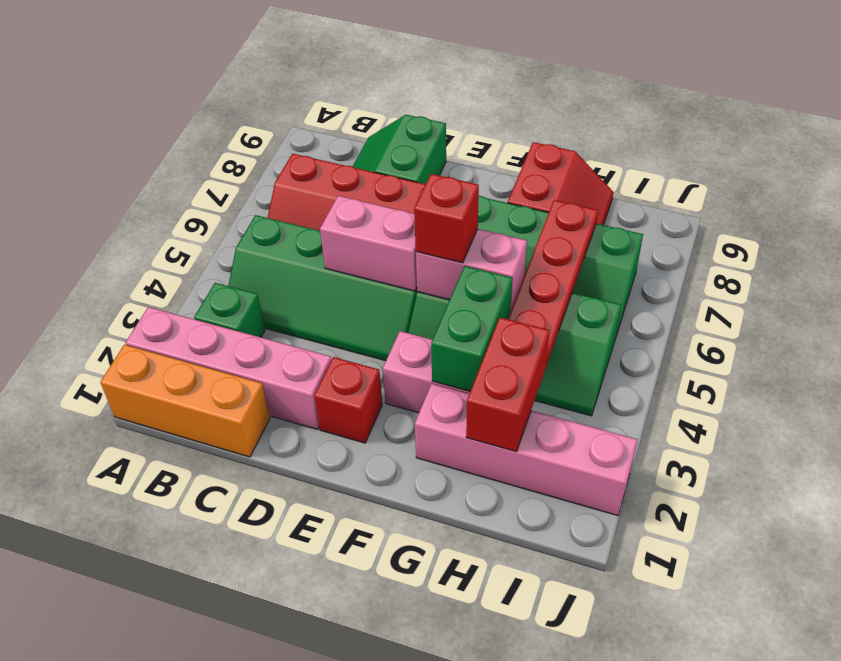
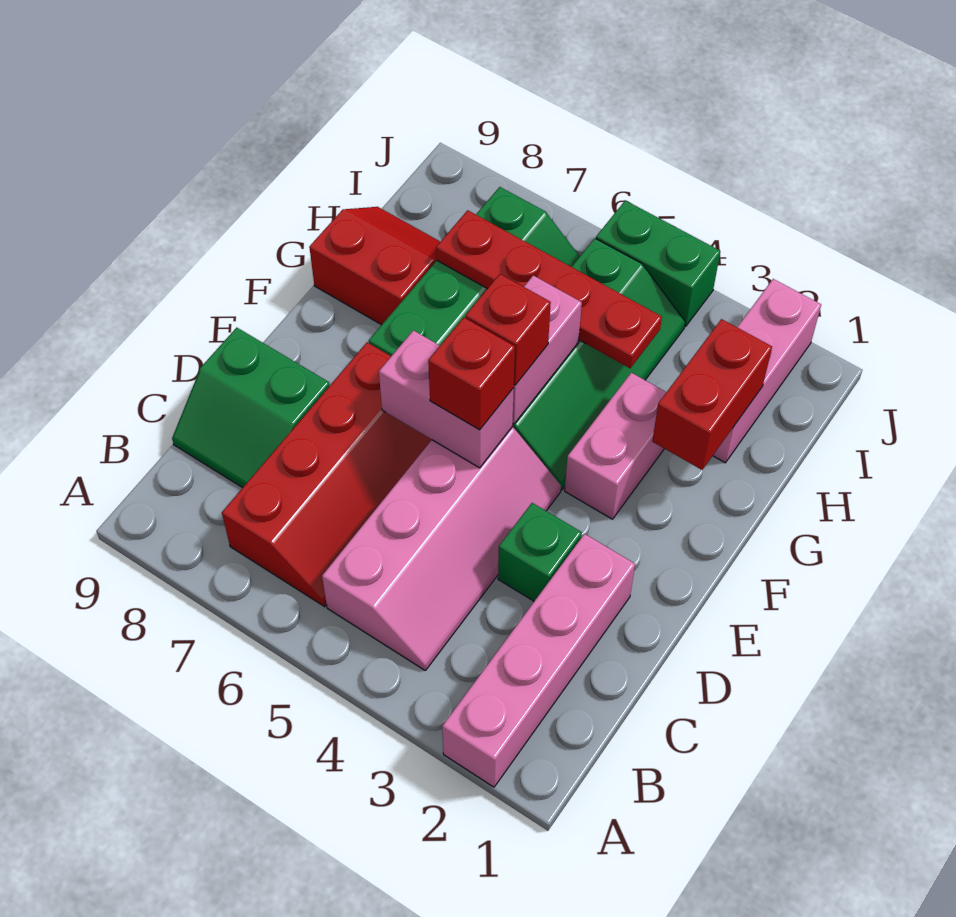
orange 1x3 brick [100,345,270,457] -> none
green 1x1 brick [194,283,265,337] -> green 1x1 brick moved to [498,503,582,601]
green 2x4 slope [228,215,417,361] -> pink 2x4 slope [322,427,561,670]
pink 1x2 brick [320,196,417,291] -> pink 1x2 brick turned to [379,330,514,468]
red 1x1 brick [314,357,382,443] -> red 1x1 brick moved to [428,318,515,430]
pink 1x4 brick [415,384,637,516] -> pink 1x3 brick [713,279,821,463]
green 1x2 brick [431,266,512,391] -> green 1x2 brick moved to [596,200,720,327]
red 1x2 brick [466,318,550,452] -> red 1x2 brick turned to [652,319,772,470]

